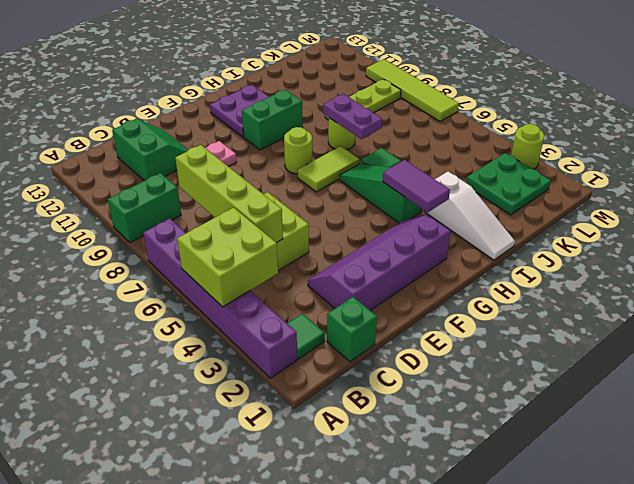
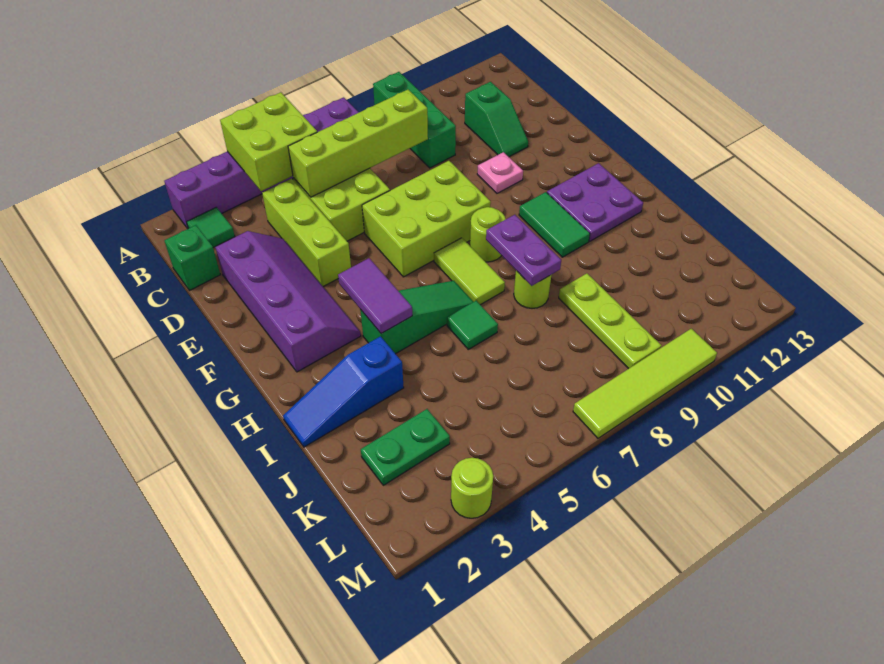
green 1x2 brick [108,173,181,243] -> green 1x3 brick [373,72,456,168]
none -> lime 1x3 brick [262,178,351,287]
green 2x2 slope [112,119,188,181] -> green 1x2 slope [465,82,528,157]
none -> lime 2x3 brick [362,161,491,277]
green 1x2 brick [242,90,303,150] -> green 1x2 tile [519,192,590,257]
purple 1x2 tile [383,160,450,212] -> purple 1x2 tile turned to [338,258,412,334]
white 1x3 slope [424,172,515,260] -> blue 1x3 slope [283,336,404,447]
purple 1x2 plate [323,94,382,139] -> purple 1x2 plate turned to [486,215,561,286]
green 2x2 plate [466,153,551,215] -> green 1x2 plate [361,409,450,485]

